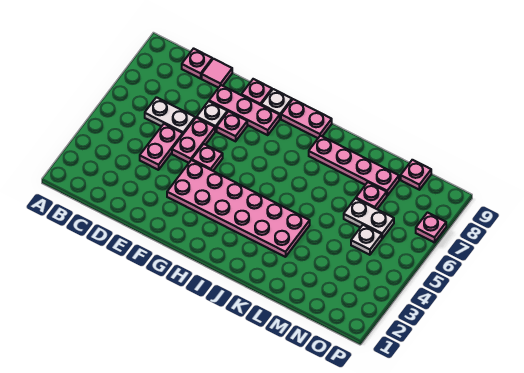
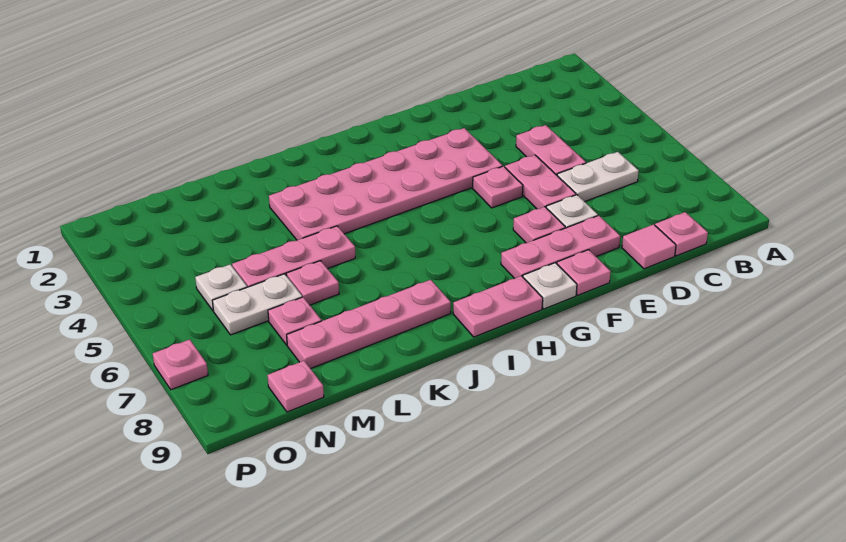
none -> pink 1x3 plate [232,226,355,287]
none -> pink 1x1 plate [286,261,339,305]

